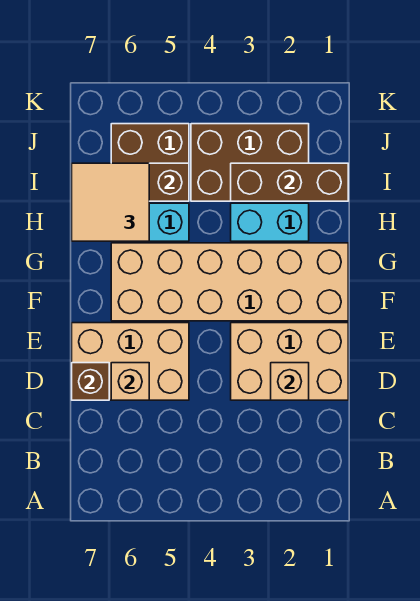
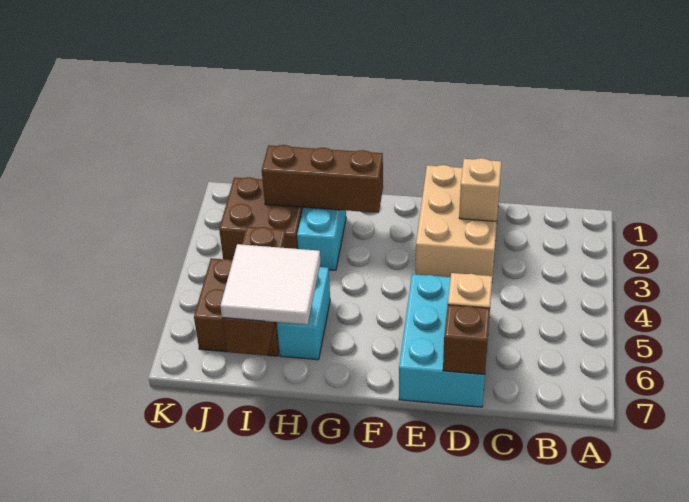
tan 2x3 brick [72,323,189,400] -> cyan 2x3 brick [399,274,491,407]
tan 2x6 brick [111,243,348,321] -> none
tan 2x2 tile [72,163,149,241] -> white 2x2 tile [220,244,321,325]
brown 1x3 brick [231,163,348,201] -> brown 1x3 brick turned to [262,145,383,213]
brown 2x3 brick [191,124,309,201] -> brown 2x2 brick [219,177,303,260]

